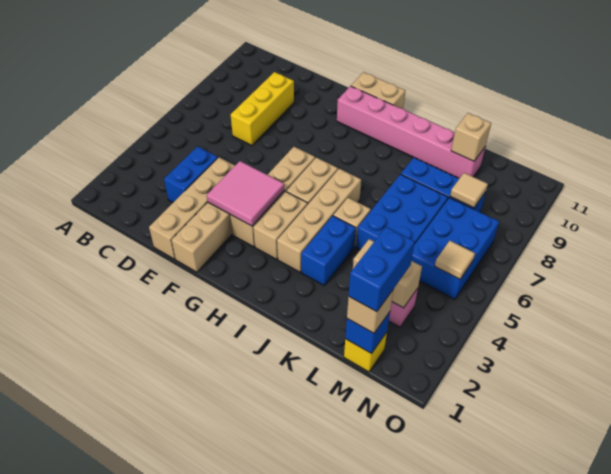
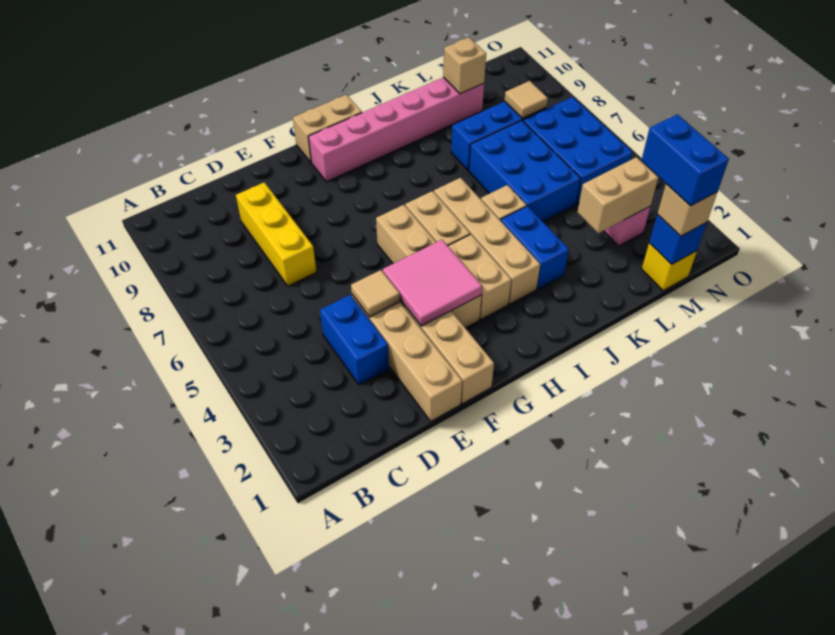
tan 1x1 tile [435,241,475,279] -> tan 1x1 tile moved to [351,270,400,317]

